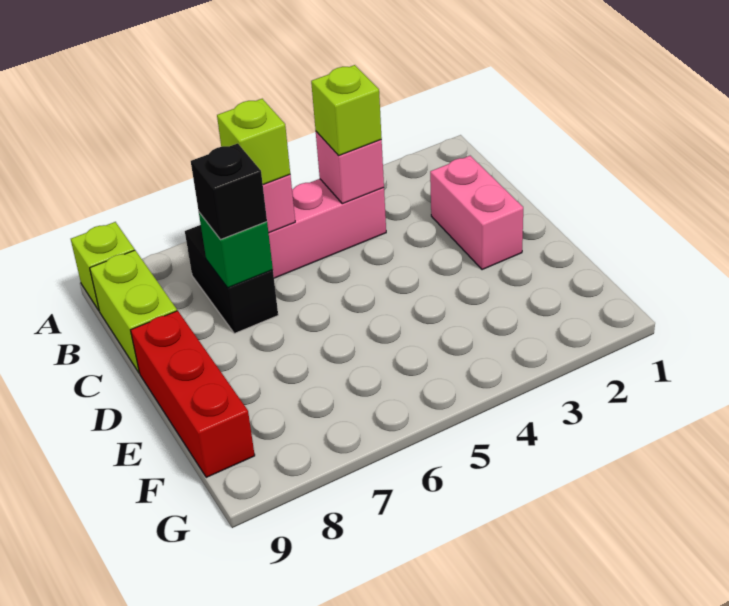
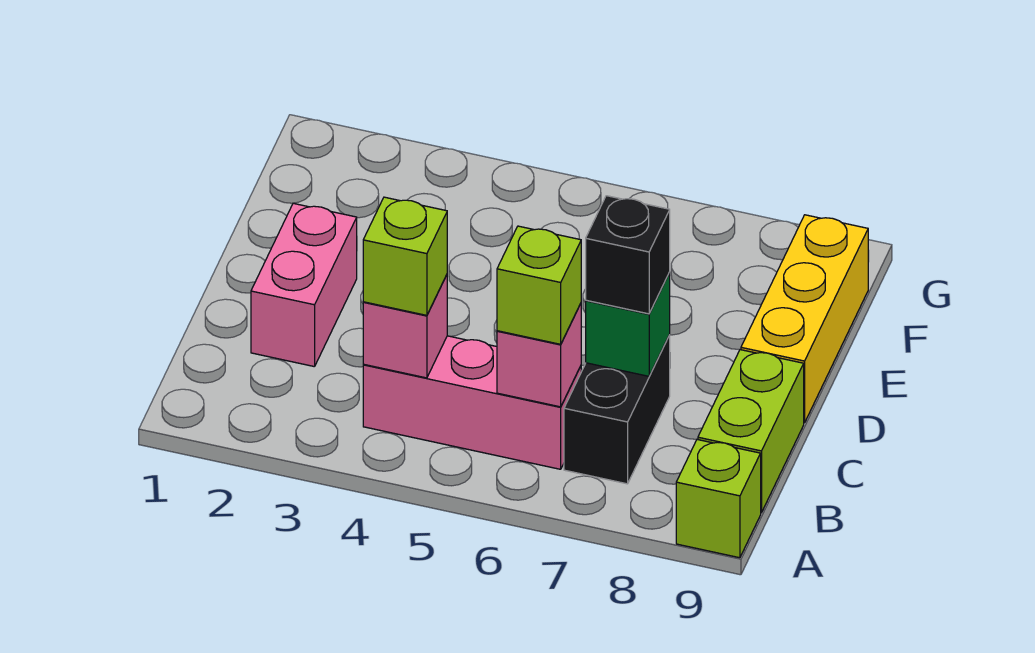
red 1x3 brick [131,311,255,477] -> yellow 1x3 brick [741,215,868,423]

